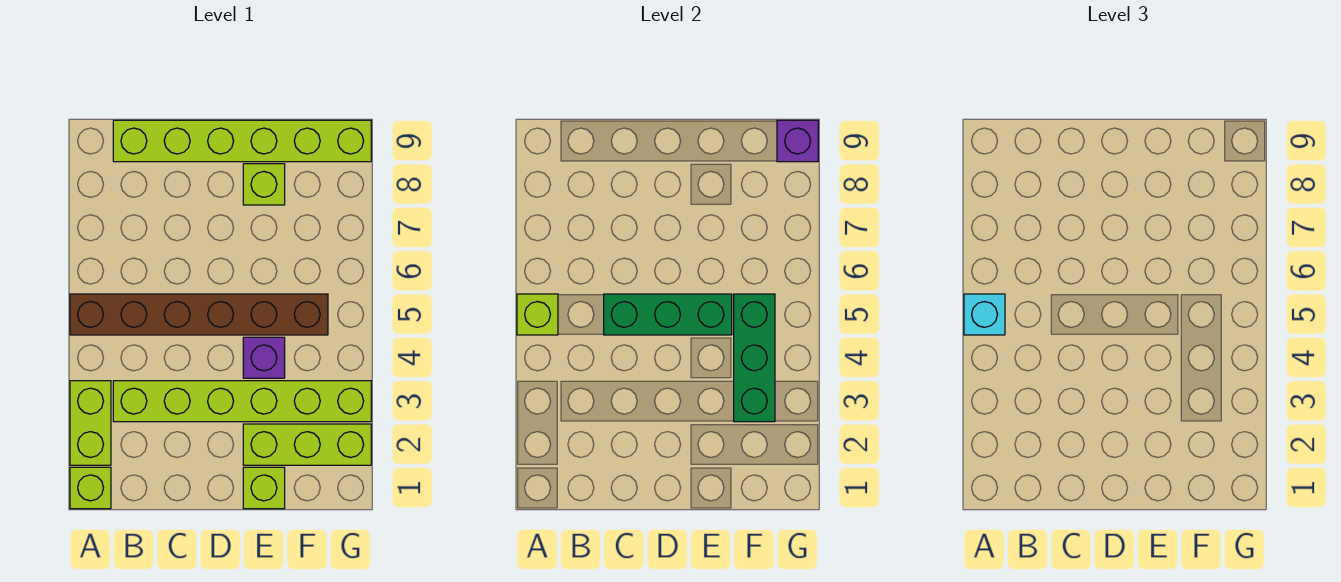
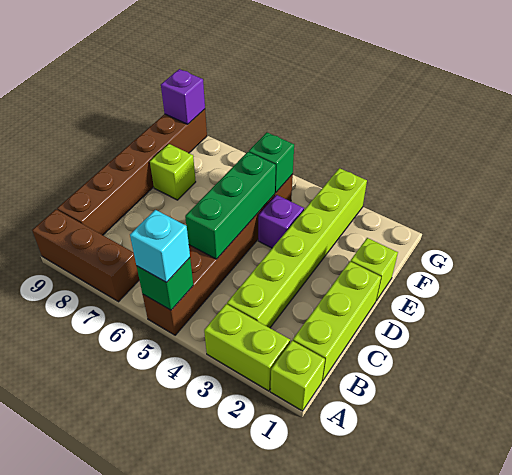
lime 1x1 brick [517,294,558,335] -> green 1x1 brick [137,258,193,310]
none -> brown 1x3 brick [32,210,139,302]
lime 1x6 brick [113,120,371,162] -> brown 1x6 brick [57,109,207,235]
lime 1x3 brick [243,424,371,465] -> lime 1x3 brick moved to [293,261,381,381]
green 1x3 brick [734,294,775,422] -> green 1x1 brick [249,132,294,192]

